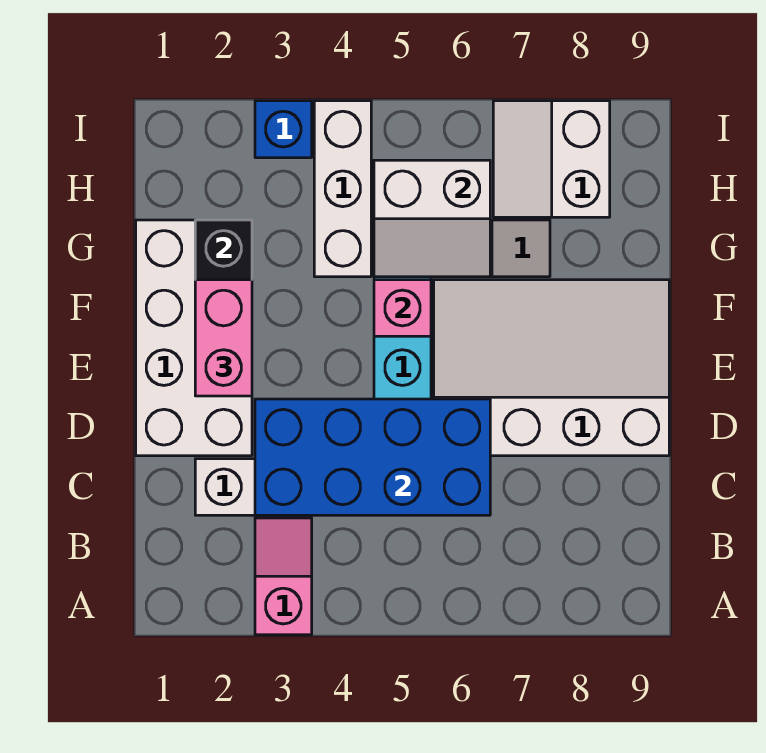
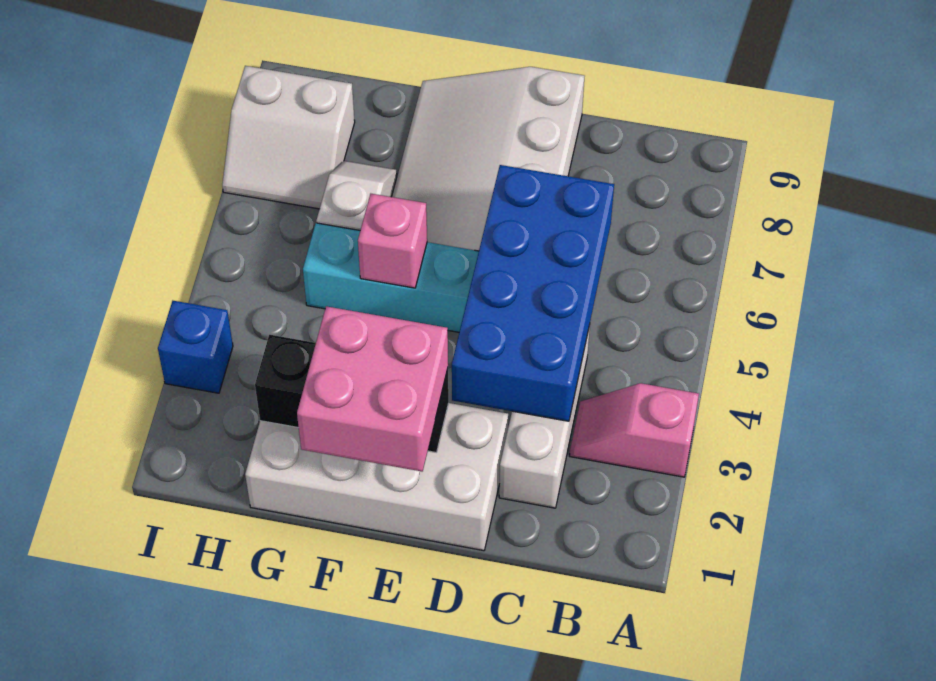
pink 1x2 brick [195,280,252,396] -> pink 2x2 brick [297,306,448,471]
white 1x3 brick [314,101,371,277] -> none
white 2x2 slope [374,160,490,277] -> none

